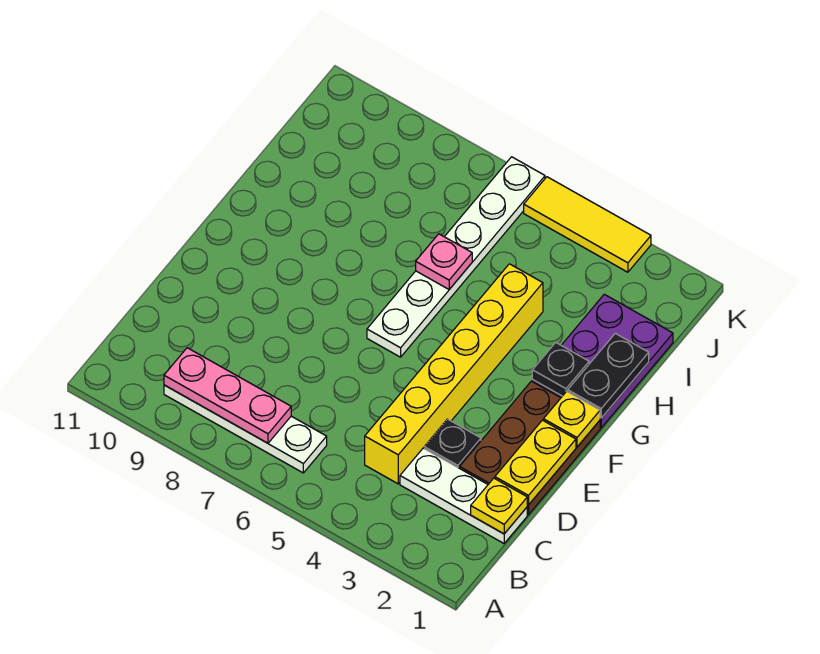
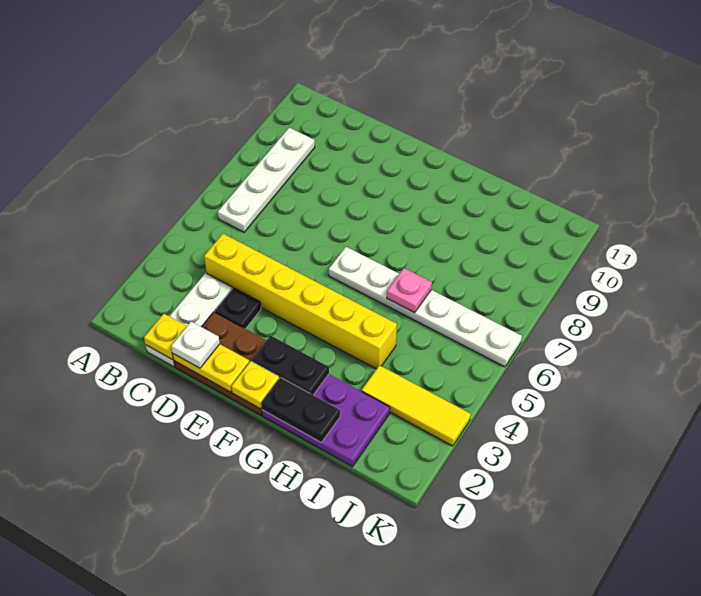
pink 1x3 plate [164,348,291,443] -> none
none -> white 1x1 plate [171,322,220,368]
black 1x1 plate [532,342,589,396] -> black 1x2 plate [252,336,329,395]
yellow 1x3 tile [524,177,651,272] -> yellow 1x3 tile turned to [362,365,471,446]

